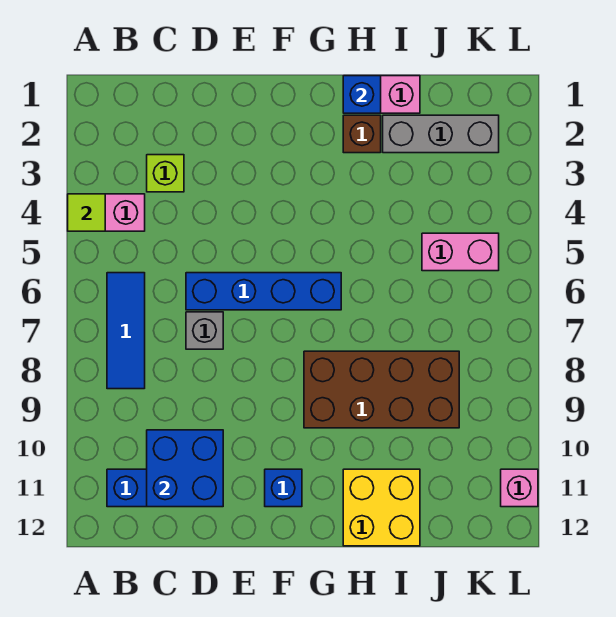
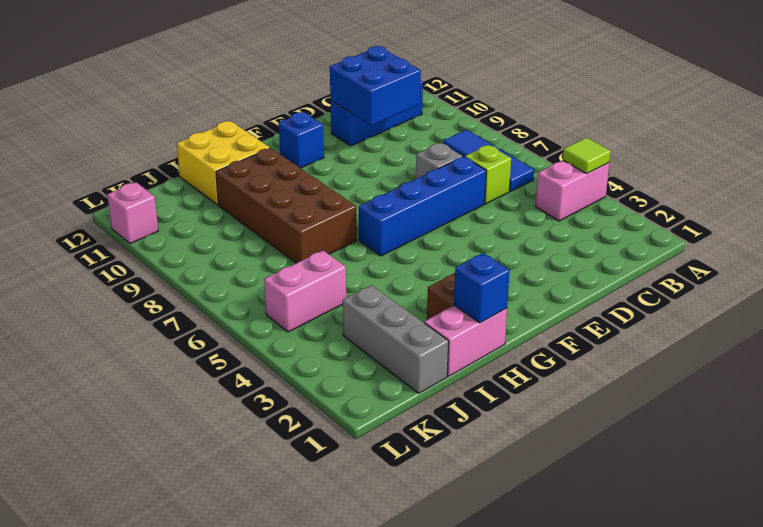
lime 1x1 brick [147,155,184,192] -> lime 1x1 brick moved to [465,145,511,204]
brown 2x4 brick [304,351,459,428] -> brown 2x4 brick turned to [216,148,357,263]
grey 1x3 brick [383,115,499,153] -> grey 1x3 brick turned to [343,285,449,393]

